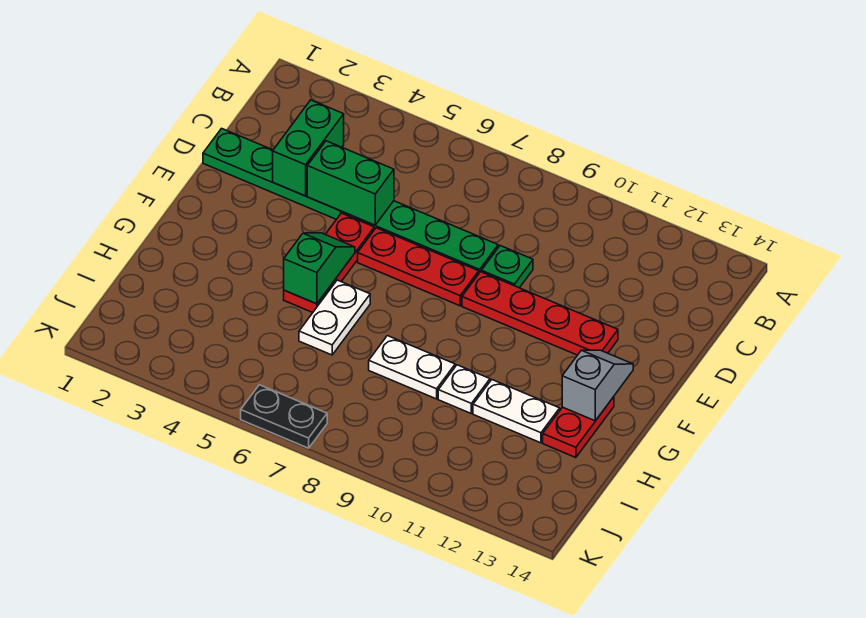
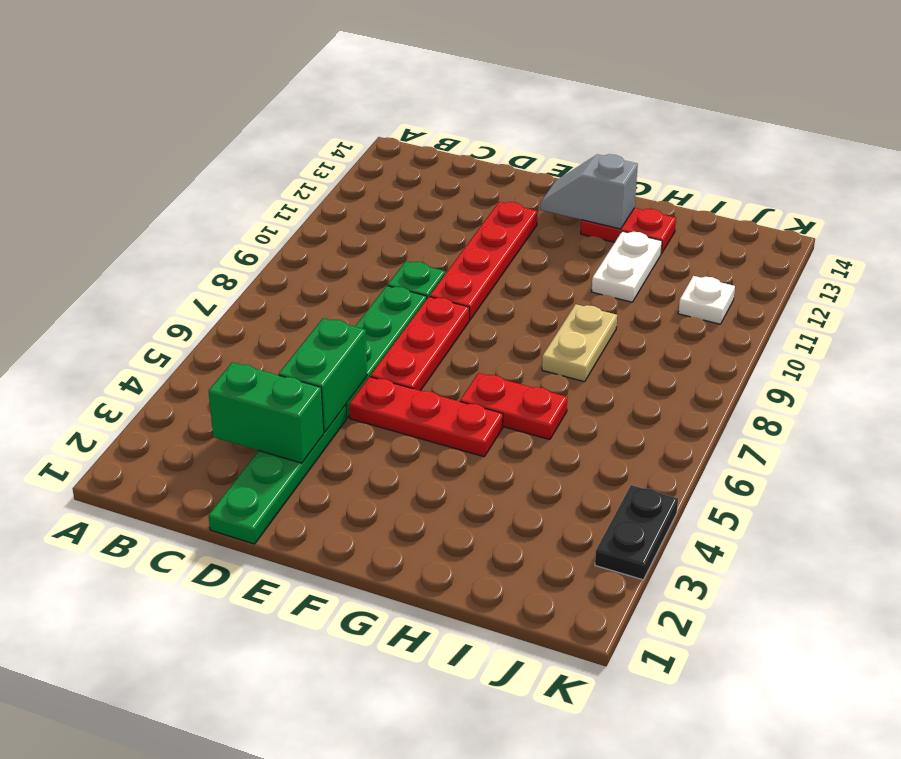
green 1x2 slope [284,233,355,304] -> none
white 1x2 plate [299,280,370,355] -> red 1x2 plate [460,373,568,440]
white 1x2 plate [369,336,455,399] -> tan 1x2 plate [542,304,617,382]
white 1x1 plate [438,365,490,413] -> white 1x1 plate moved to [678,276,735,324]
black 1x2 plate [241,385,327,448] -> black 1x2 plate moved to [595,485,678,580]

